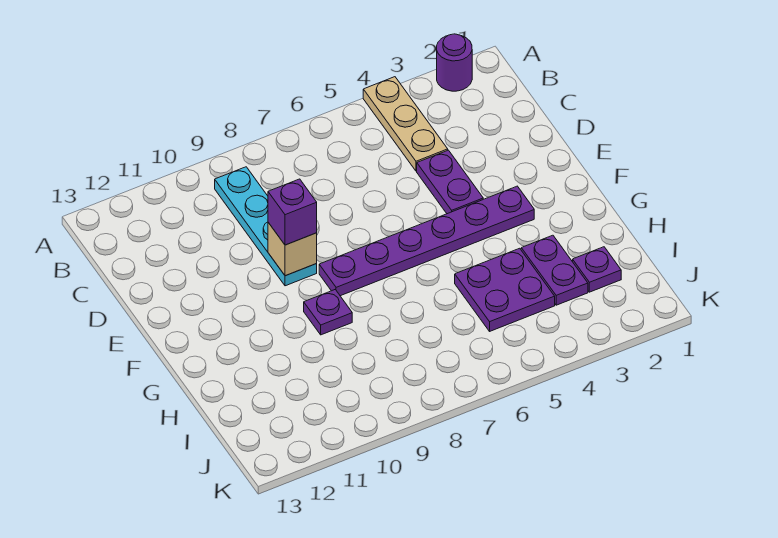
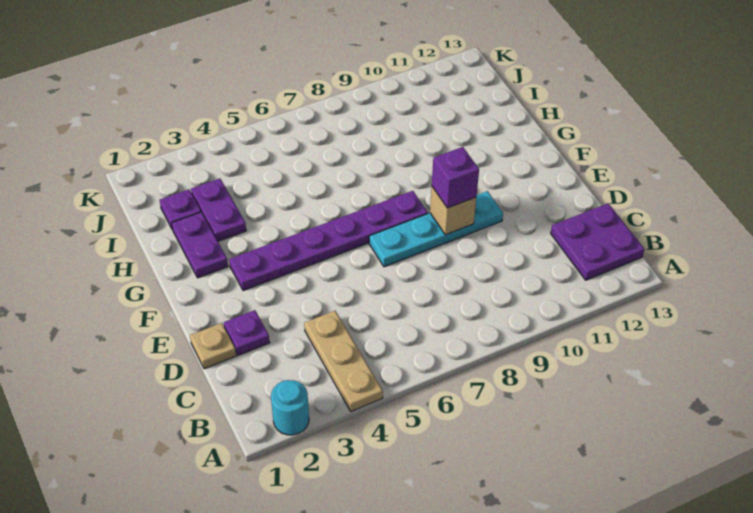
purple 1x1 round brick [437,34,472,91] -> cyan 1x1 round brick [271,380,309,435]
cyan 1x4 plate [215,167,317,286] -> cyan 1x4 plate turned to [369,191,503,267]
none -> tan 1x1 plate [190,323,236,369]
purple 1x2 plate [417,150,483,214] -> purple 1x2 plate moved to [172,212,228,278]
purple 1x1 plate [304,290,352,335] -> purple 1x1 plate moved to [224,310,270,355]
purple 2x2 plate [455,248,555,331] -> purple 2x2 plate moved to [551,203,644,280]

